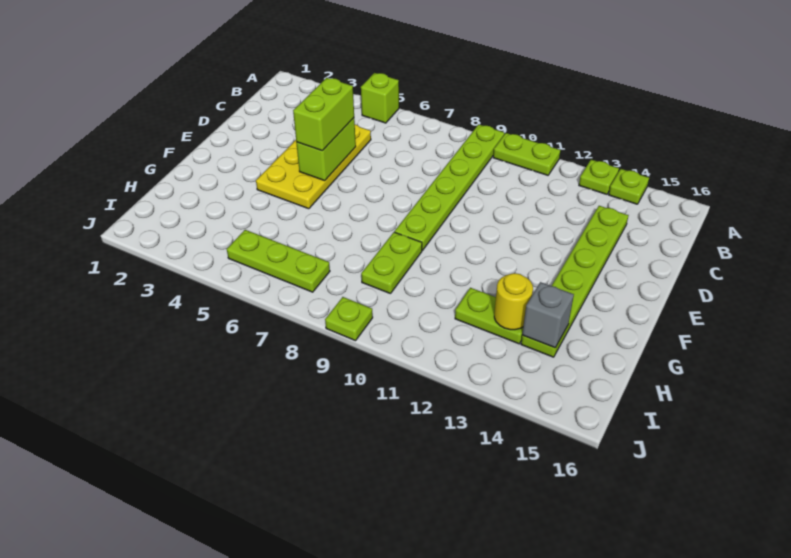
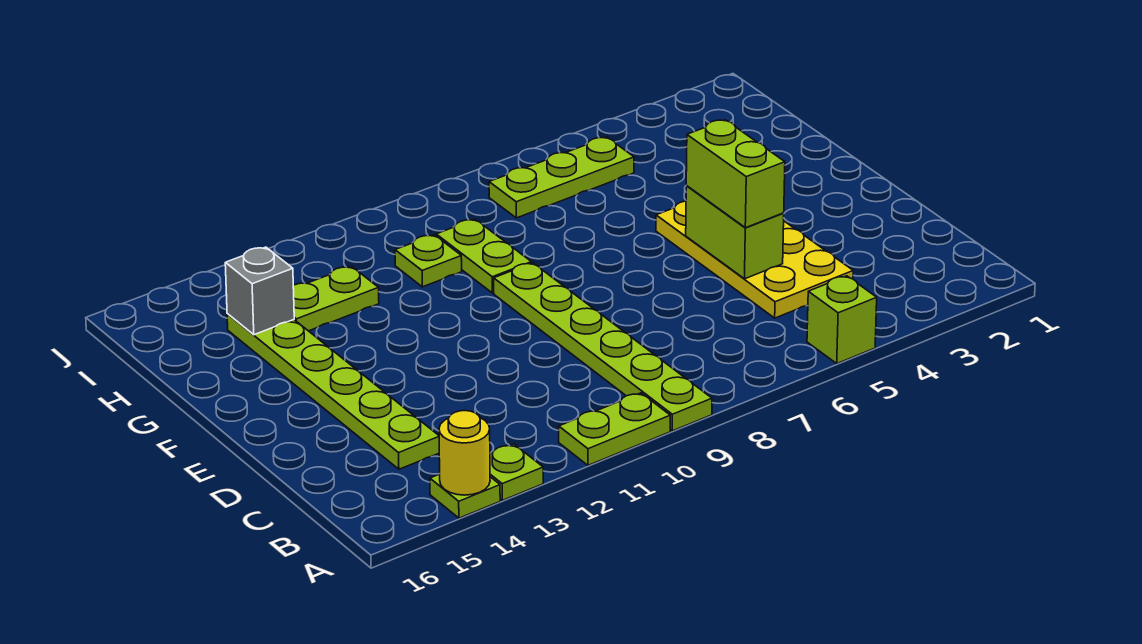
yellow 1x1 round brick [494,273,533,330] -> yellow 1x1 round brick moved to [439,411,490,495]
lime 1x1 plate [325,297,373,341] -> lime 1x1 plate moved to [395,235,462,287]

